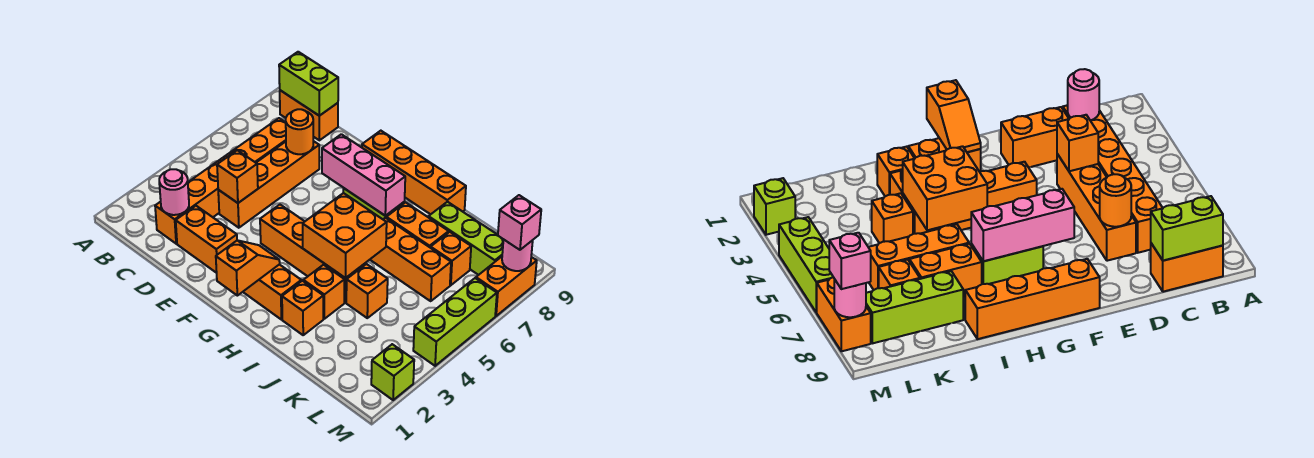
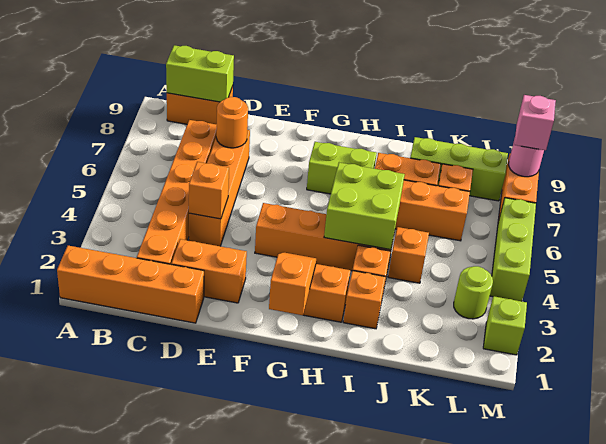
pink 1x1 round brick [159,169,189,215] -> none
pink 1x3 brick [322,134,405,216] -> none
orange 1x4 brick [362,131,466,214] -> orange 1x4 brick moved to [57,246,204,323]
orange 2x2 brick [303,193,387,278] -> lime 2x2 brick [324,163,405,250]
none -> lime 1x1 round brick [454,266,493,319]

